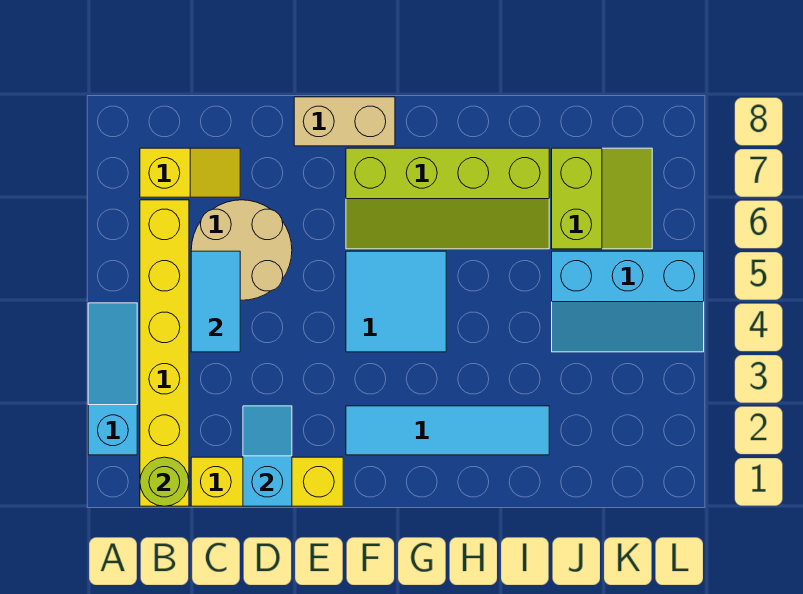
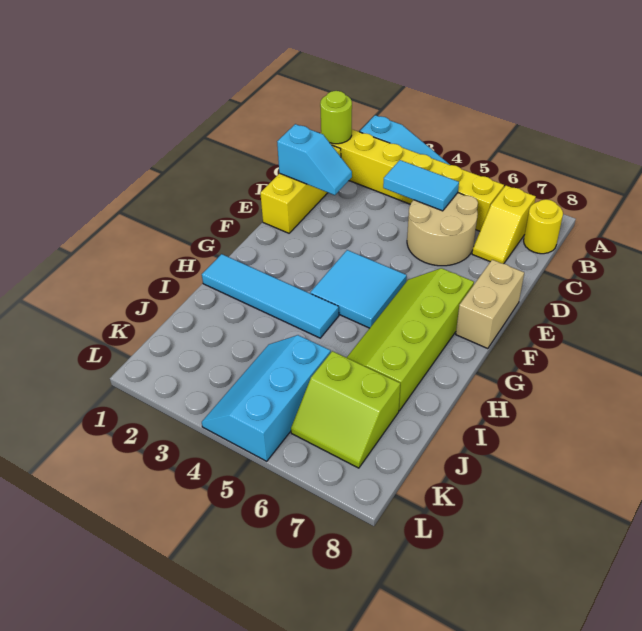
none -> yellow 1x1 round brick [524,199,563,254]
cyan 1x4 tile [346,406,549,455] -> cyan 1x4 tile turned to [202,254,339,338]

